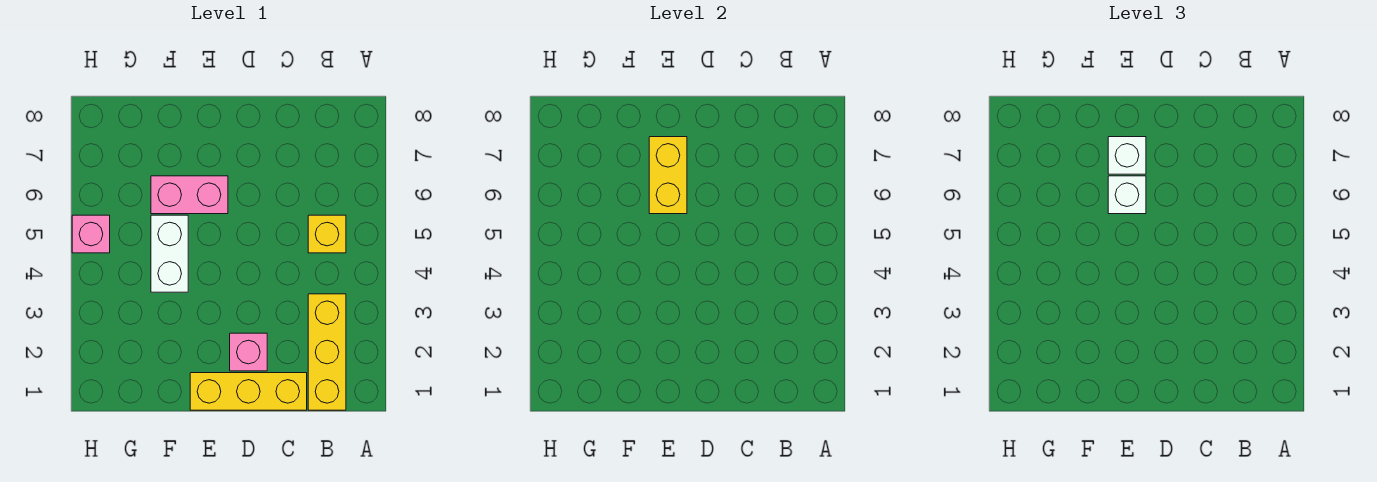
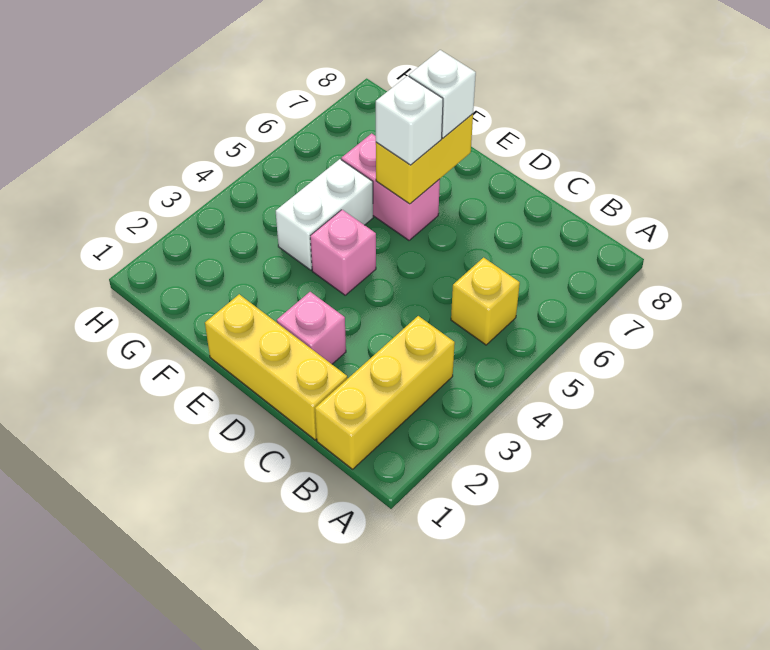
pink 1x1 brick [72,215,110,253] -> pink 1x1 brick moved to [310,210,376,295]

